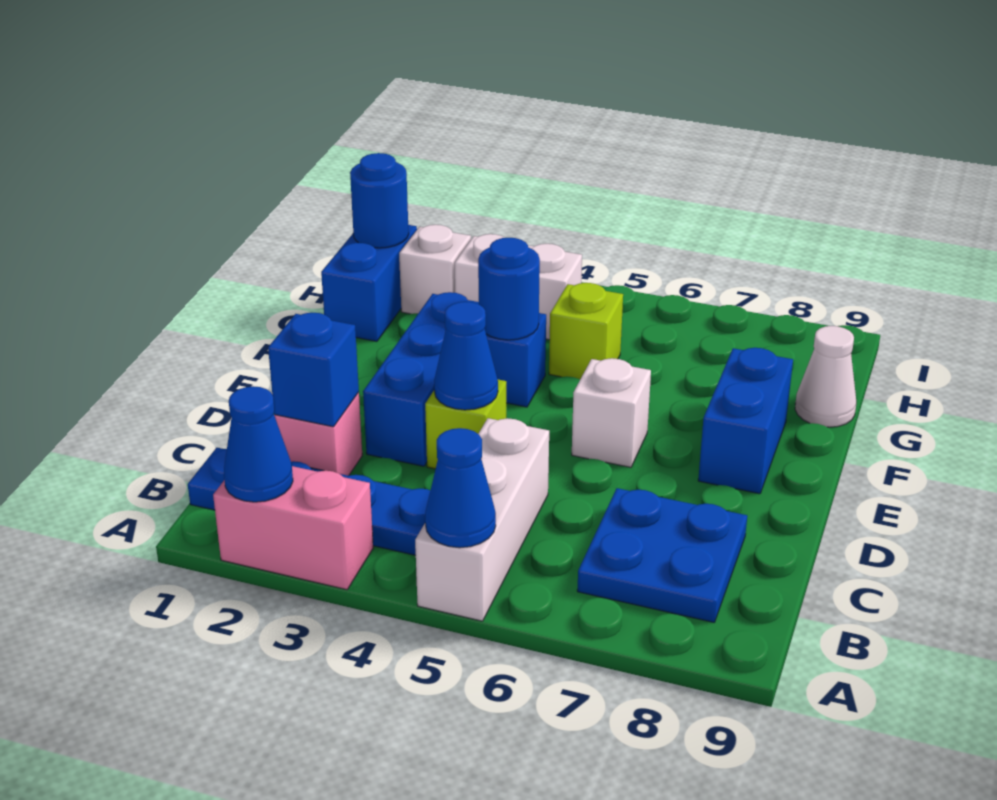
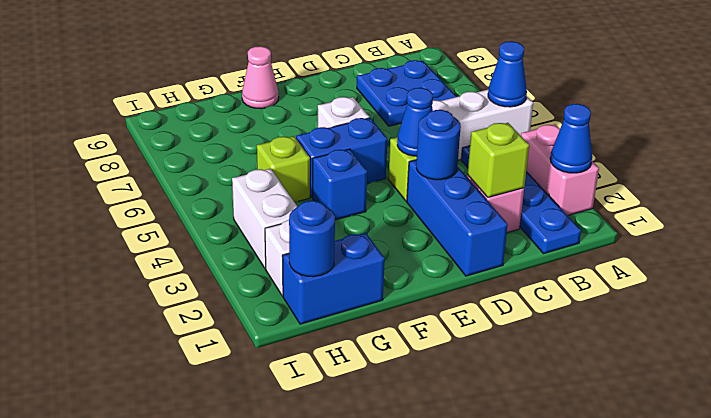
blue 1x1 brick [268,313,359,427] -> lime 1x1 brick [468,123,529,197]
blue 1x3 brick [363,292,479,466] -> blue 1x3 brick turned to [407,160,508,276]
blue 1x2 brick [698,348,793,494] -> blue 1x2 brick moved to [296,118,387,198]
blue 1x1 round brick [478,238,540,340] -> blue 1x1 round brick moved to [416,110,461,180]
none -> pink 1x1 cone [242,46,279,109]
white 1x1 cone [795,326,856,427] -> none

